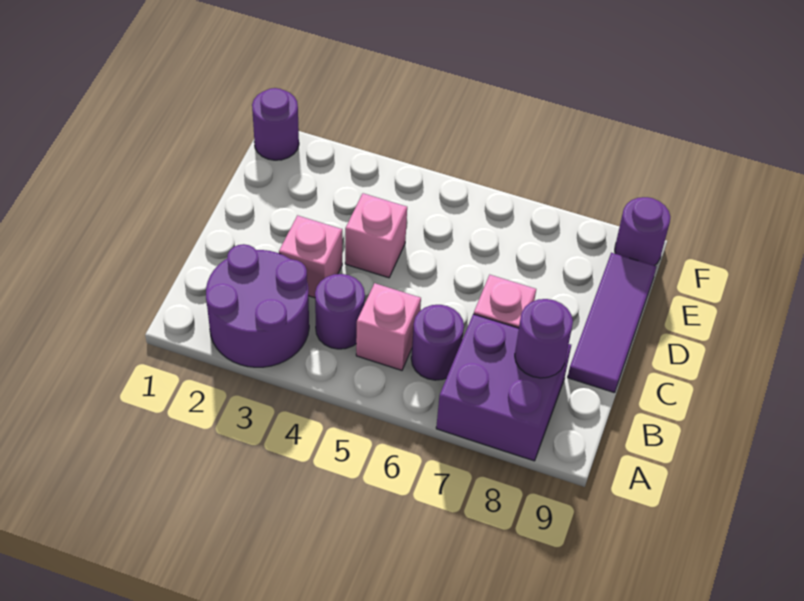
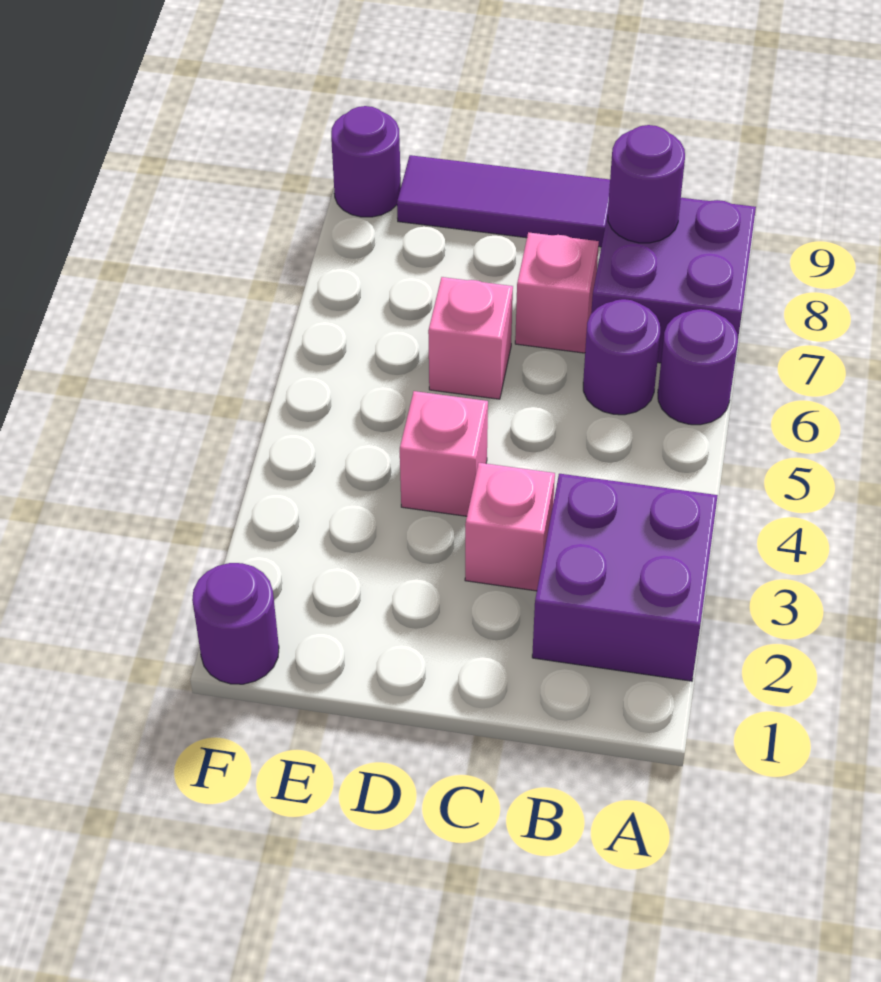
purple 2x2 round brick [206,244,309,367] -> purple 2x2 brick [532,474,718,681]
purple 1x1 round brick [315,274,365,349] -> purple 1x1 round brick moved to [658,309,738,425]
pink 1x1 brick [356,283,421,370] -> pink 1x1 brick moved to [428,277,513,399]

